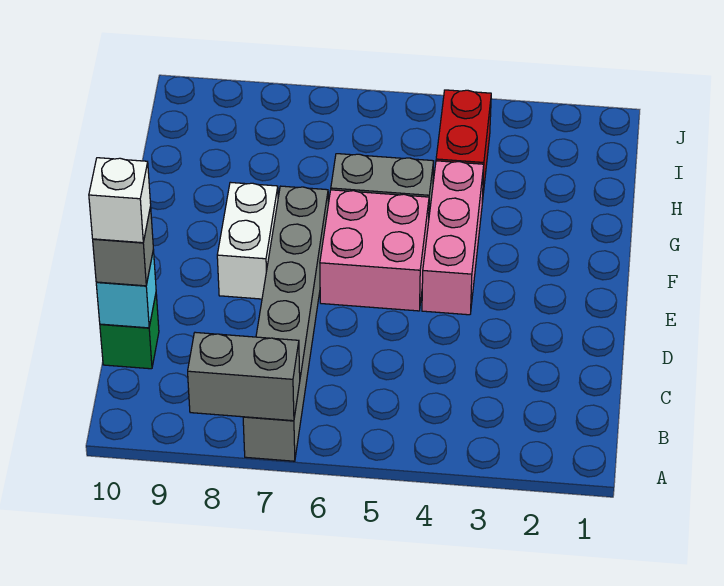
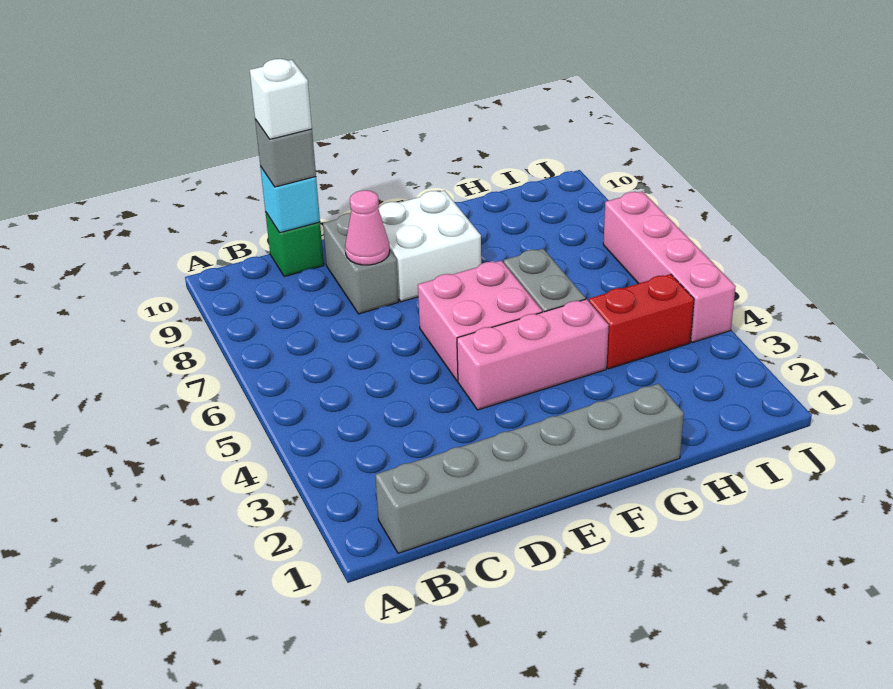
grey 1x6 brick [243,186,328,461] -> grey 1x6 brick moved to [375,384,684,553]
grey 1x2 brick [188,332,300,421] -> grey 1x2 brick moved to [323,213,399,314]
none -> pink 1x1 cone [345,190,390,265]
white 1x2 brick [217,182,278,299] -> white 2x2 brick [378,191,481,302]
none -> pink 1x4 brick [603,191,736,343]

